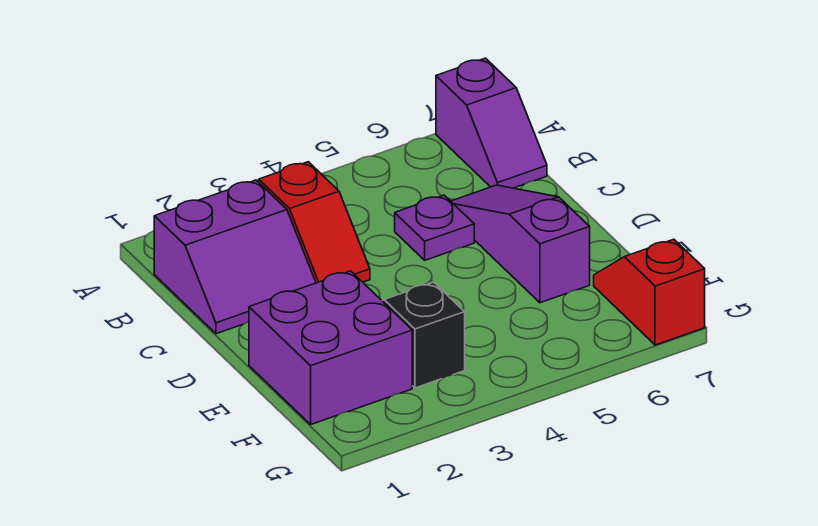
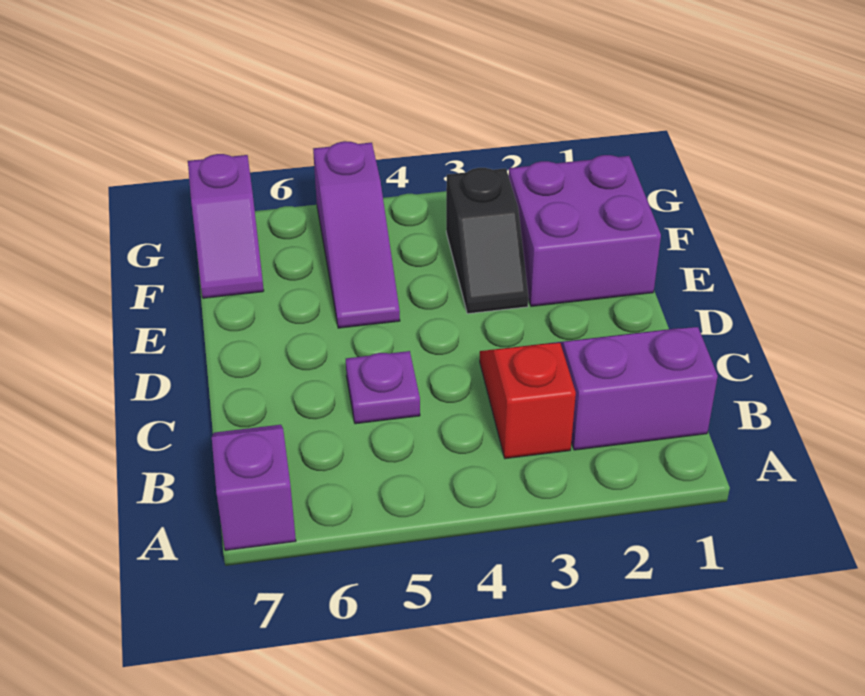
purple 1x3 slope [451,185,590,303] -> purple 1x3 slope moved to [313,141,400,328]
red 1x2 slope [594,239,705,345] -> purple 1x2 slope [188,154,264,298]

